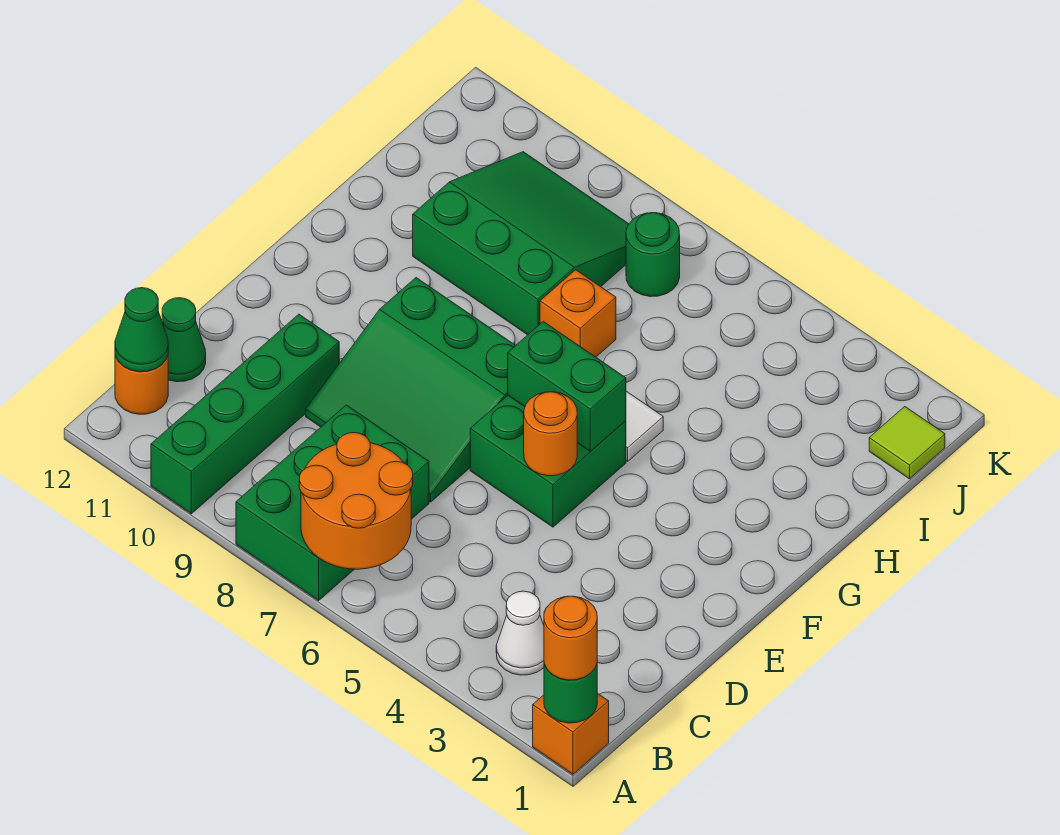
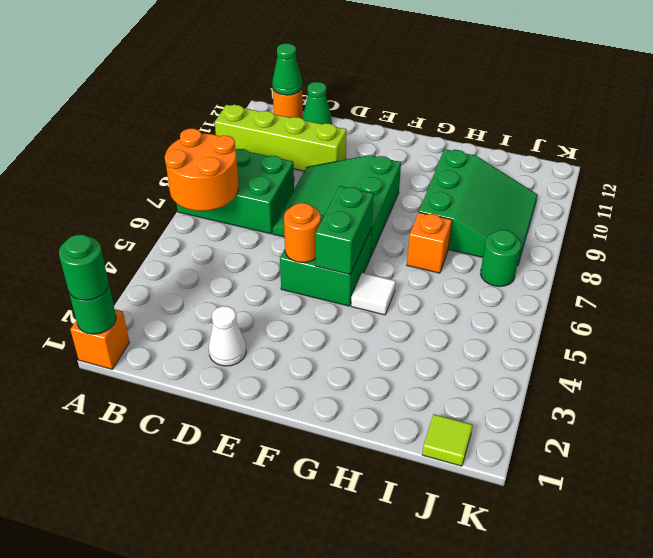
orange 1x1 round brick [544,596,597,680] -> green 1x1 round brick [59,235,108,300]
green 1x4 brick [151,314,339,514] -> lime 1x4 brick [215,105,347,171]
white 1x1 cone [496,591,544,675] -> white 1x1 cone moved to [209,306,246,366]

